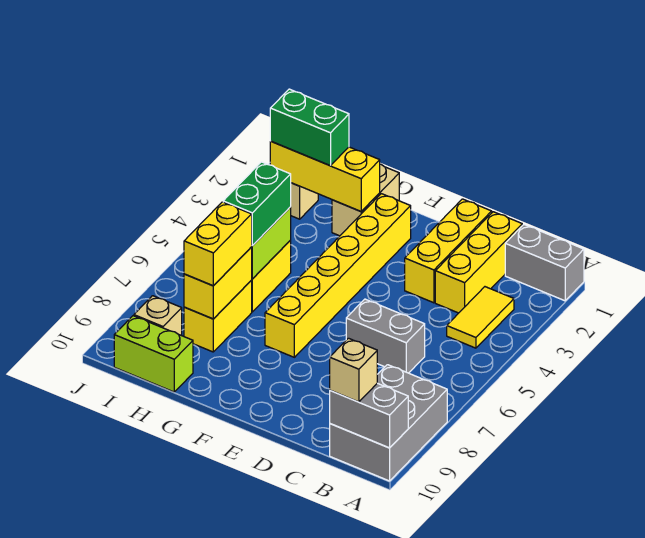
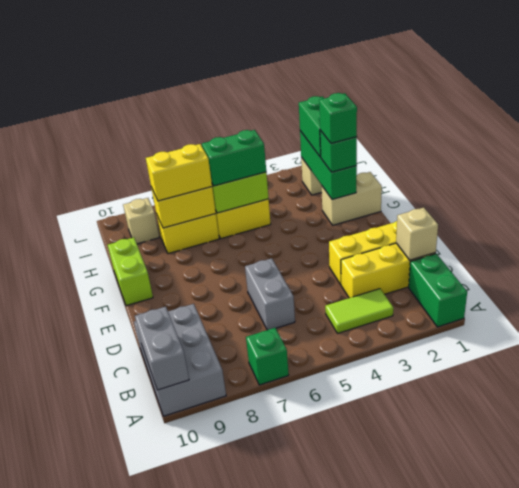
grey 1x2 brick [505,225,584,301] -> green 1x2 brick [409,254,467,327]
none -> green 1x1 brick [246,328,289,385]
grey 2x3 brick [330,365,447,481] -> grey 2x3 brick turned to [134,304,226,416]
yellow 1x2 tile [447,287,514,348] -> lime 1x2 tile [325,289,393,333]
tan 1x1 brick [330,338,377,402] -> tan 1x1 brick moved to [396,208,438,260]
yellow 1x6 brick [265,194,411,357] -> none
yellow 1x3 brick [270,141,380,211] -> green 1x3 brick [300,131,357,200]
none -> green 1x1 brick [320,130,357,172]
none -> green 1x1 brick [319,93,357,143]
lime 1x2 brick [114,316,193,392] -> lime 1x2 brick moved to [108,237,153,306]

